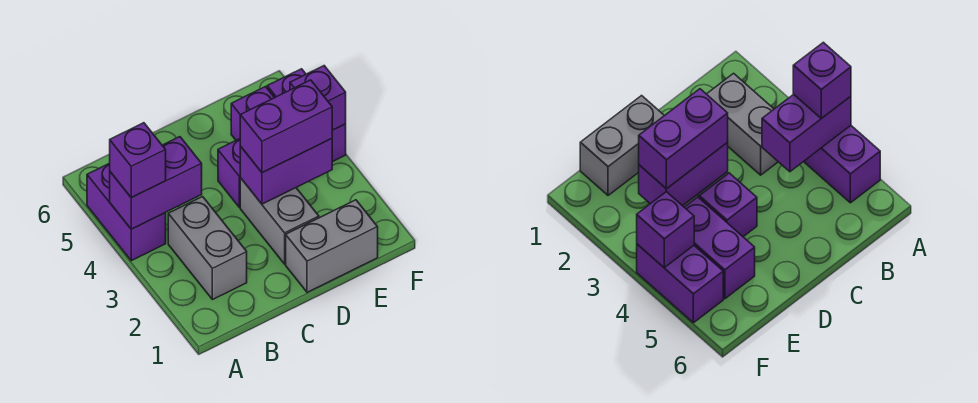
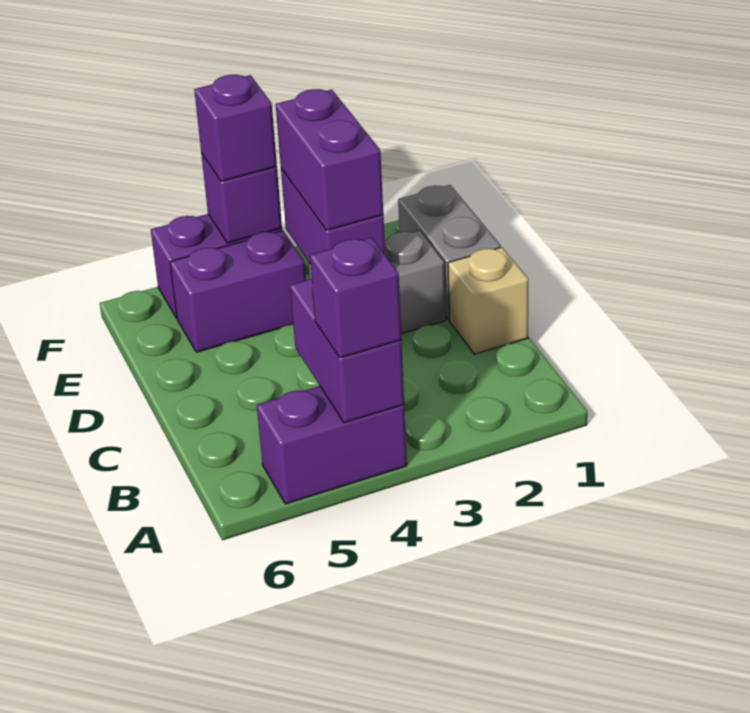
grey 1x2 brick [168,197,247,300] -> none
none -> tan 1x1 brick [448,247,528,354]
purple 1x1 brick [218,139,241,207] -> purple 1x1 brick moved to [194,75,277,181]

